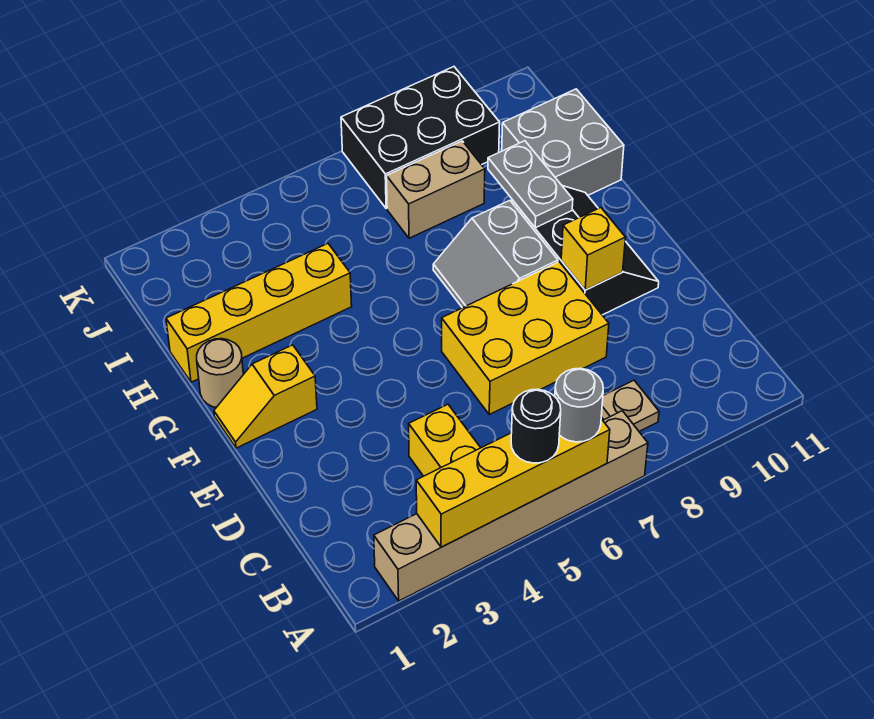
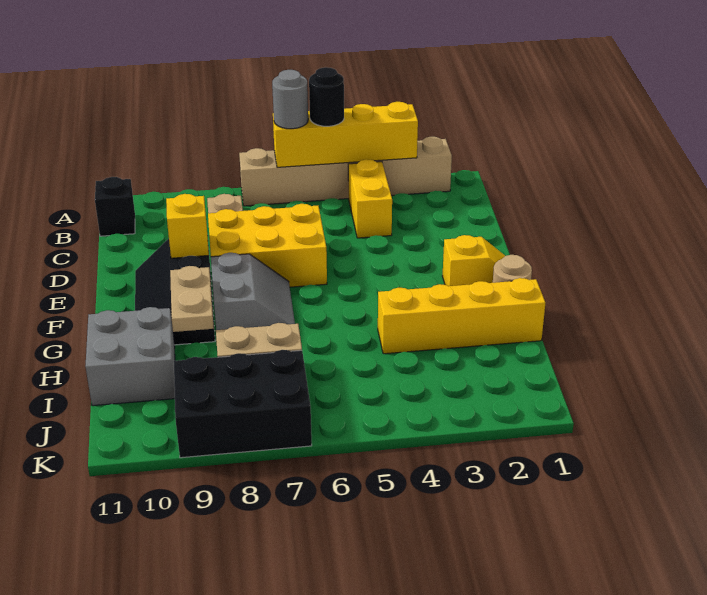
none -> black 1x1 brick [95,177,135,236]
grey 1x2 plate [488,141,573,228] -> tan 1x2 plate [170,266,213,332]

